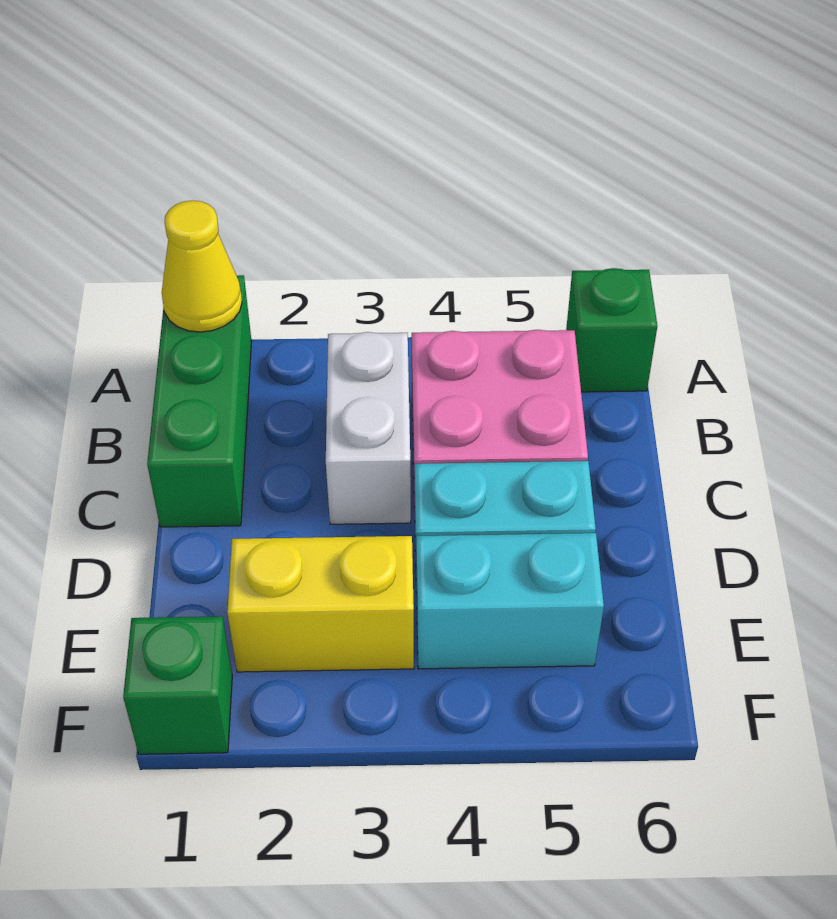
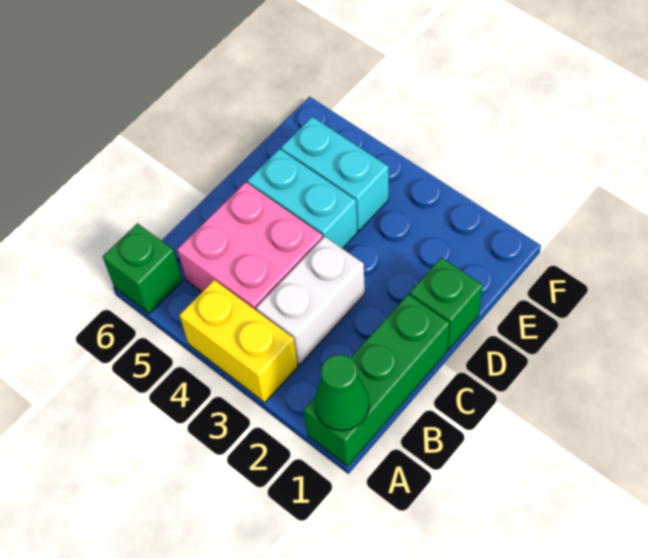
yellow 1x1 cone [162,200,242,332] -> green 1x1 cone [314,355,369,431]
yellow 1x2 brick [227,536,414,672] -> yellow 1x2 brick moved to [180,280,298,402]
green 1x1 brick [123,616,232,754] -> green 1x1 brick moved to [410,257,483,350]

